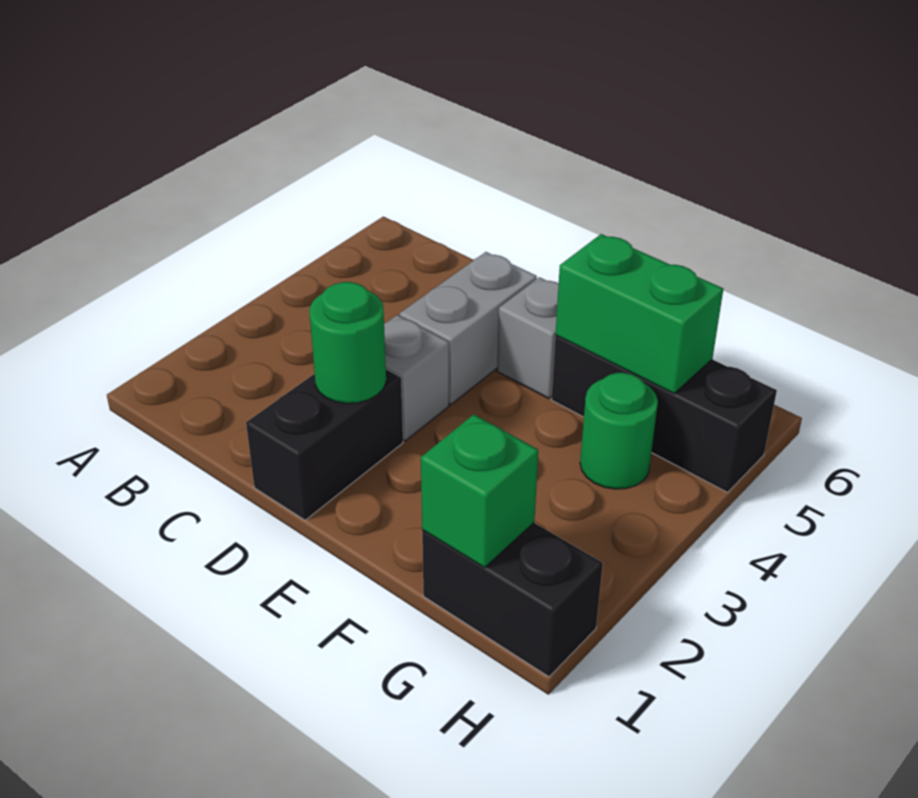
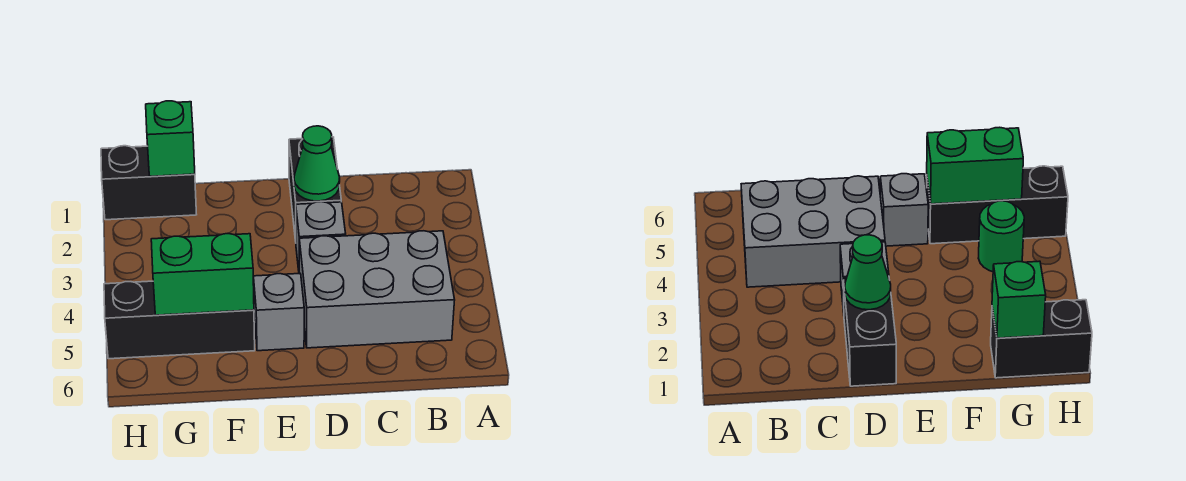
green 1x1 round brick [310,282,386,403] -> green 1x1 cone [294,126,340,201]
grey 1x2 brick [400,252,537,404] -> grey 2x3 brick [299,231,455,348]

